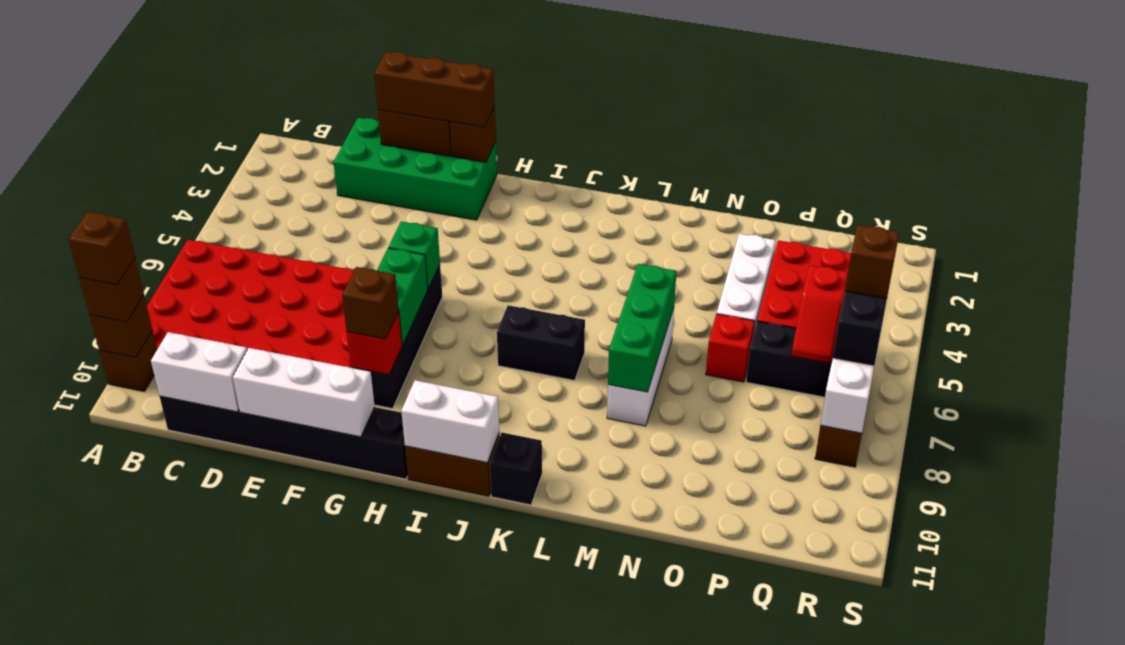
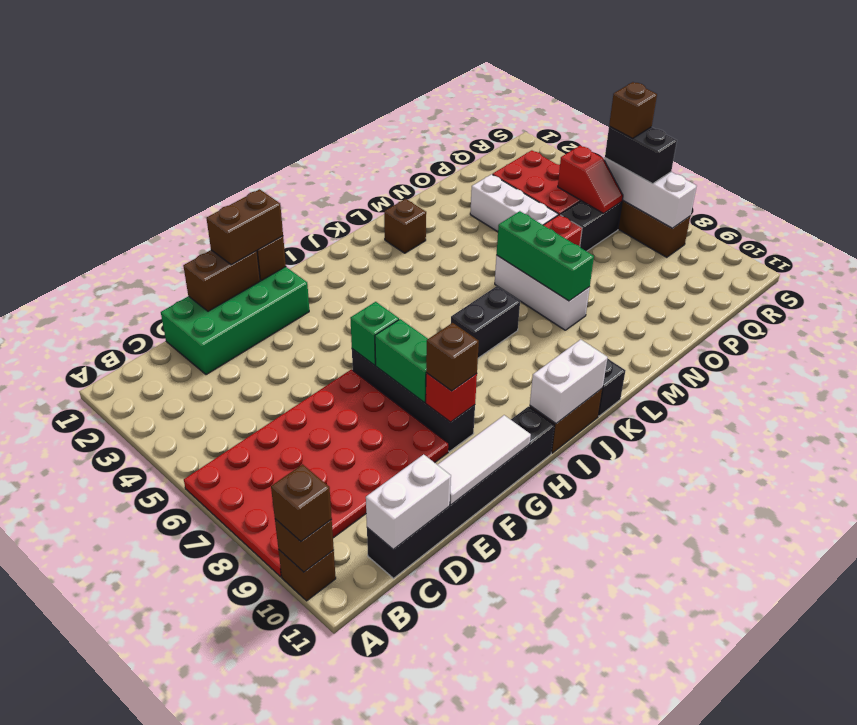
brown 1x1 brick [69,212,135,285] -> brown 1x1 brick moved to [384,199,426,253]
brown 1x3 brick [374,52,495,127] -> brown 1x2 brick [206,189,283,265]
white 1x3 brick [233,348,375,437] -> white 1x3 tile [438,415,531,505]

